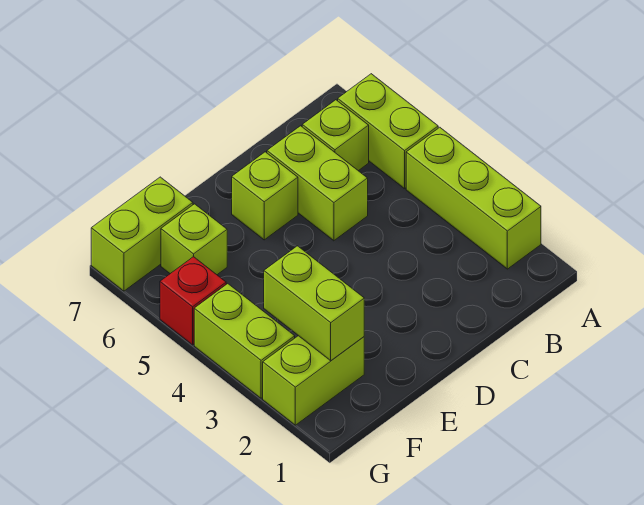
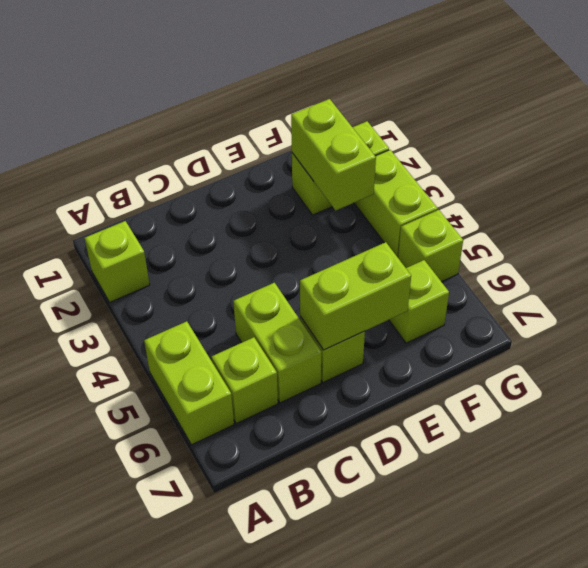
lime 1x3 brick [406,127,541,269] -> lime 1x1 brick [85,221,150,302]
lime 1x2 brick [91,177,193,291] -> lime 1x2 brick moved to [300,242,411,350]
red 1x1 brick [160,257,226,345] -> lime 1x1 brick [398,210,463,282]

